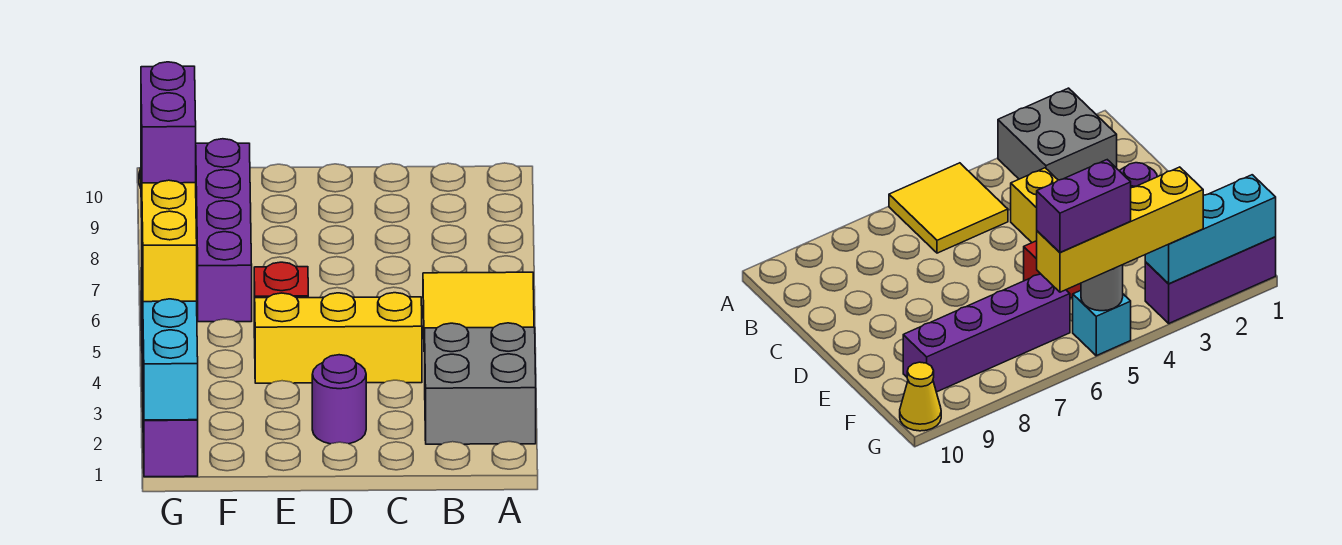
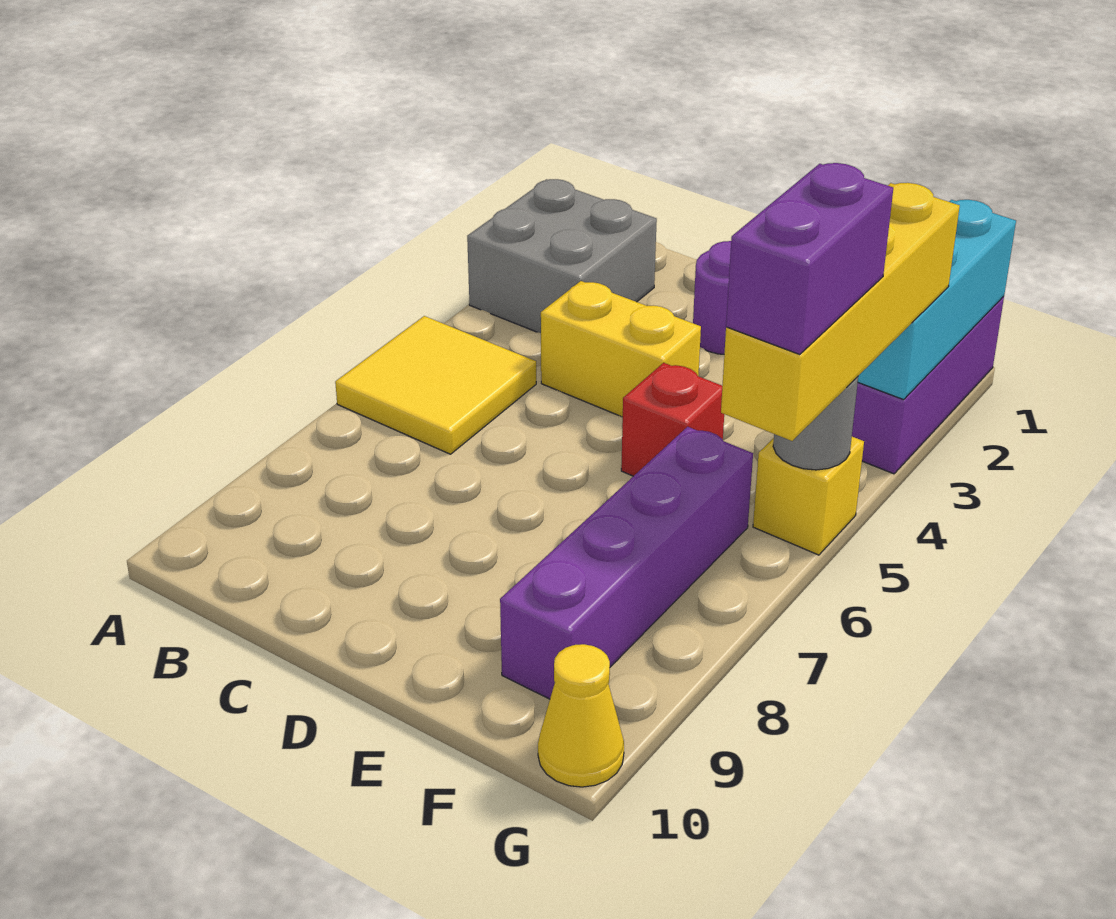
yellow 1x3 brick [255,293,422,383] -> yellow 1x2 brick [541,281,701,417]
cyan 1x1 brick [1073,291,1131,356] -> yellow 1x1 brick [753,437,864,555]

